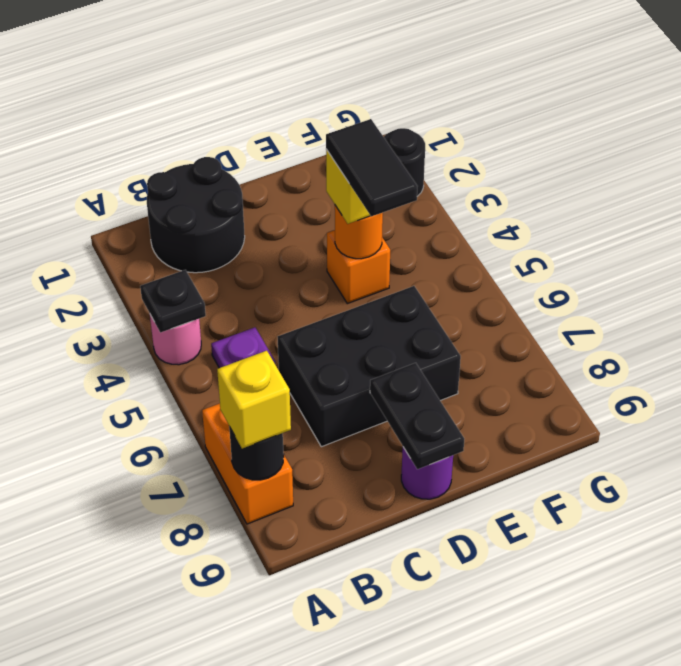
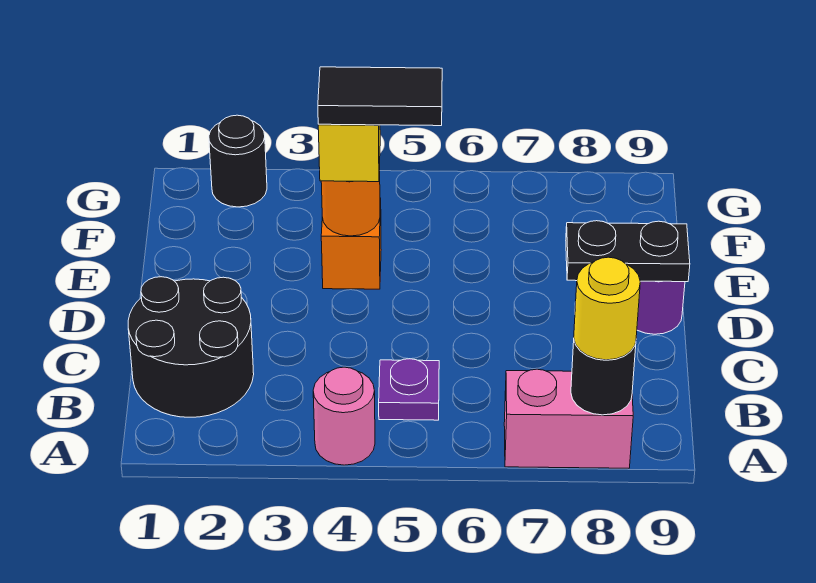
black 1x1 plate [140,270,206,333] -> none
orange 1x2 brick [202,403,293,524] -> pink 1x2 brick [504,369,633,468]
yellow 1x1 brick [217,351,291,449] -> yellow 1x1 round brick [574,257,640,360]
black 2x3 brick [278,286,461,447] -> none

